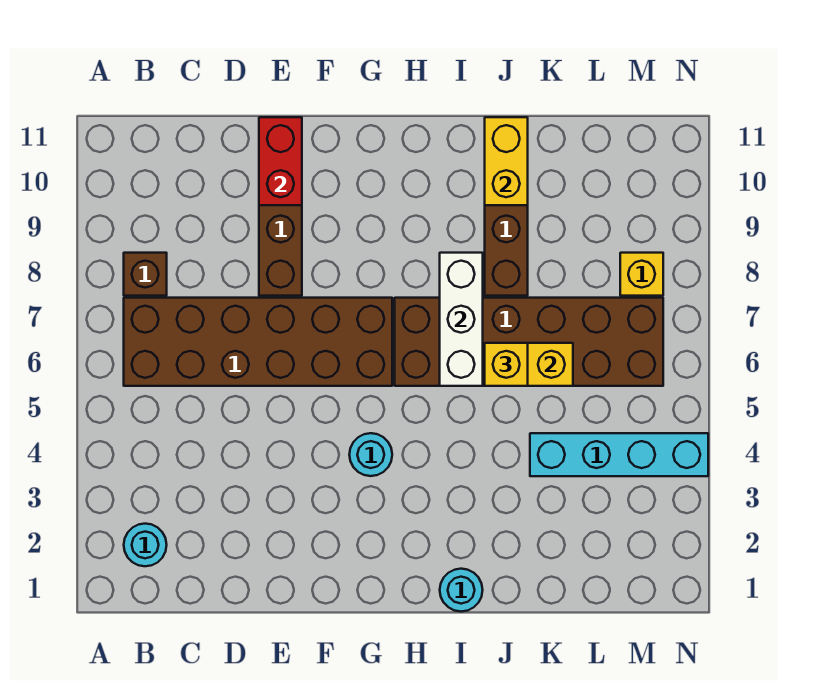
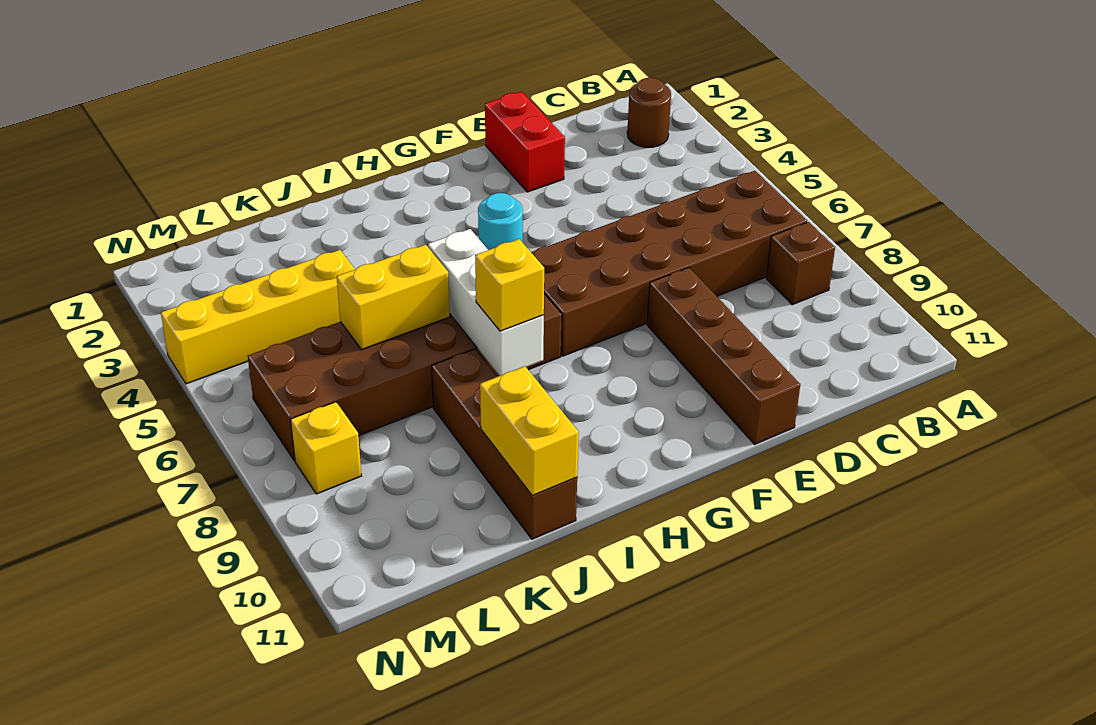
cyan 1x1 round brick [124,524,167,566] -> brown 1x1 round brick [627,78,671,147]
red 1x2 brick [259,117,302,205] -> red 1x2 brick moved to [485,92,565,192]
cyan 1x1 round brick [440,569,483,612] -> none
yellow 1x1 brick [485,343,528,386] -> yellow 1x1 brick moved to [475,239,544,331]
cyan 1x4 brick [530,433,708,476] -> yellow 1x4 brick [161,250,355,384]

